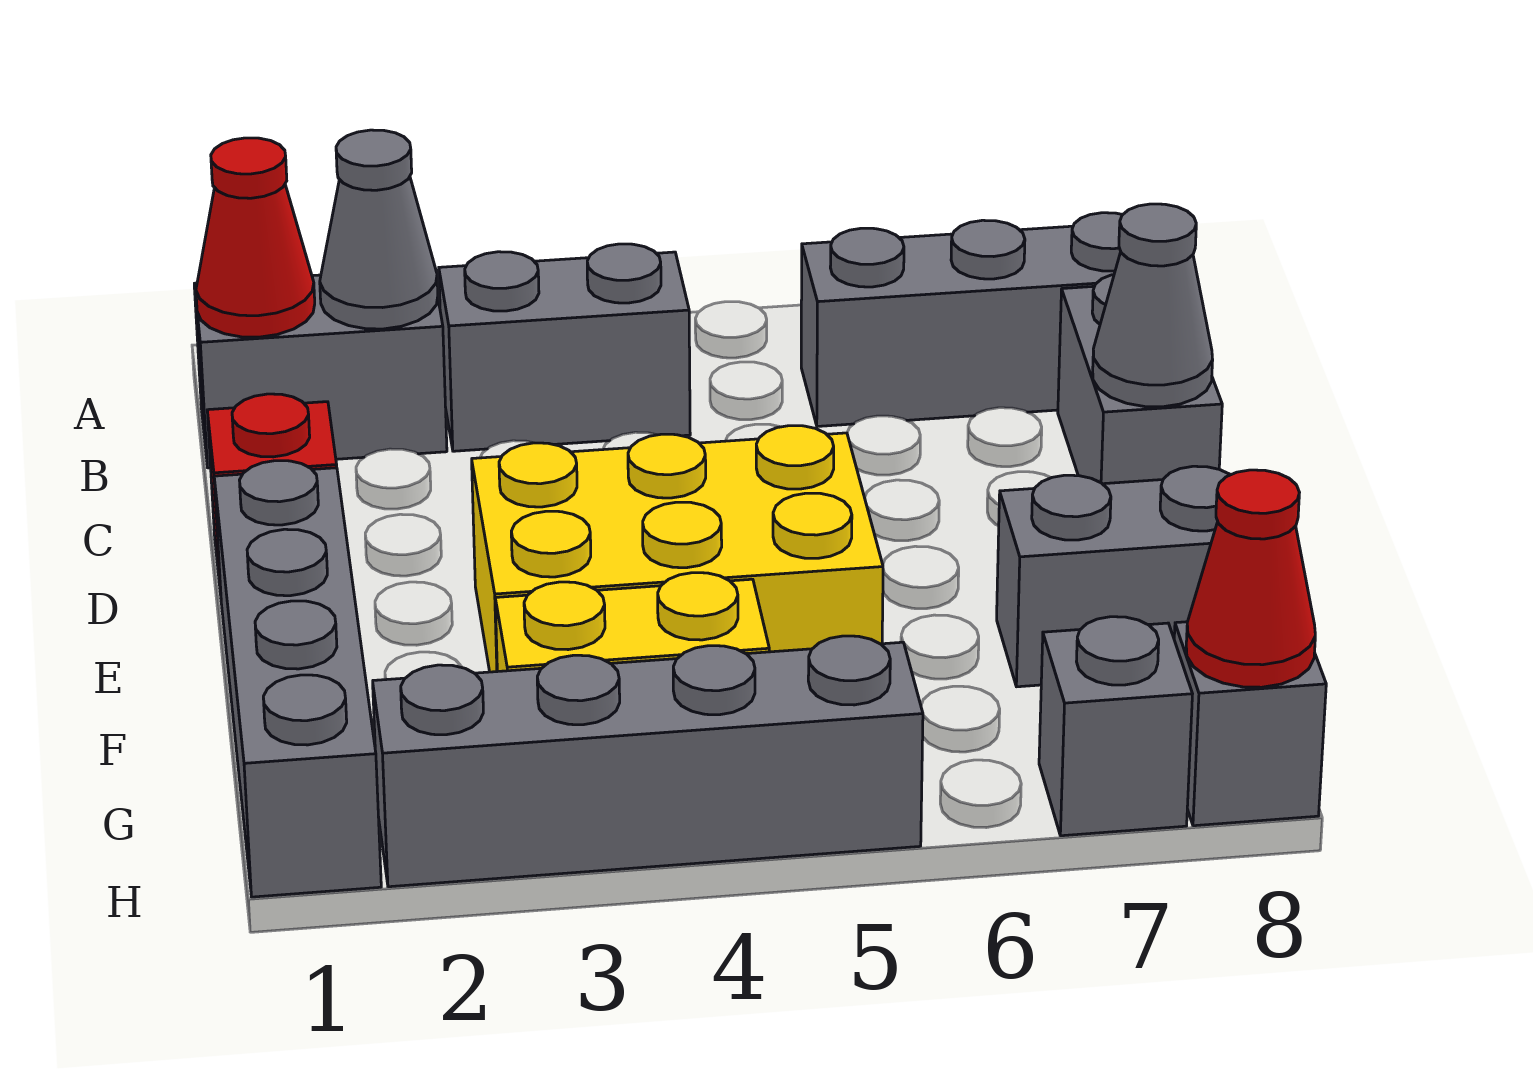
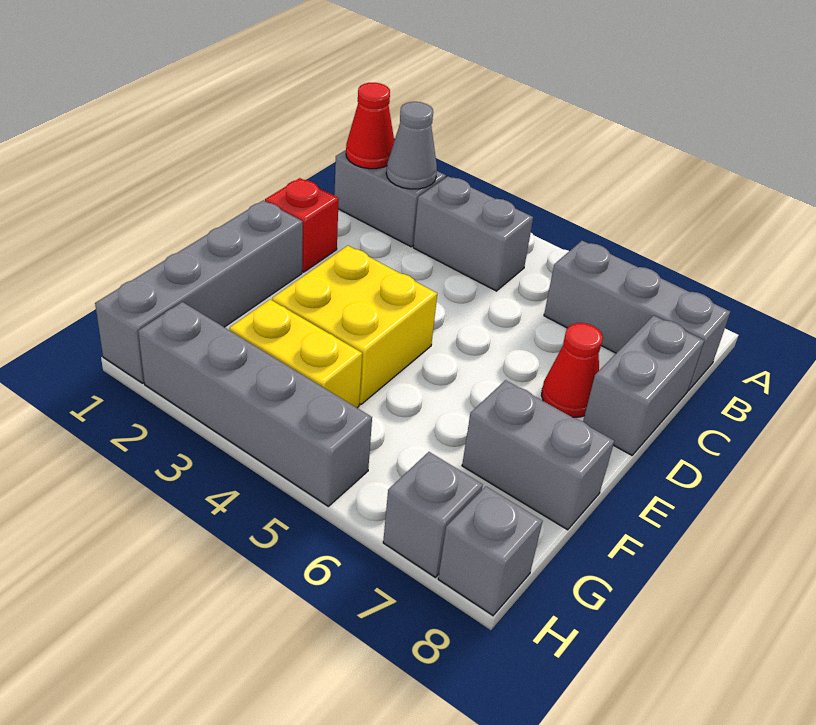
grey 1x1 cone [1093,204,1213,407] -> none
yellow 2x3 brick [472,426,883,672] -> yellow 2x2 brick [272,246,437,405]
red 1x1 cone [1186,470,1315,687] -> red 1x1 cone moved to [541,323,603,417]

